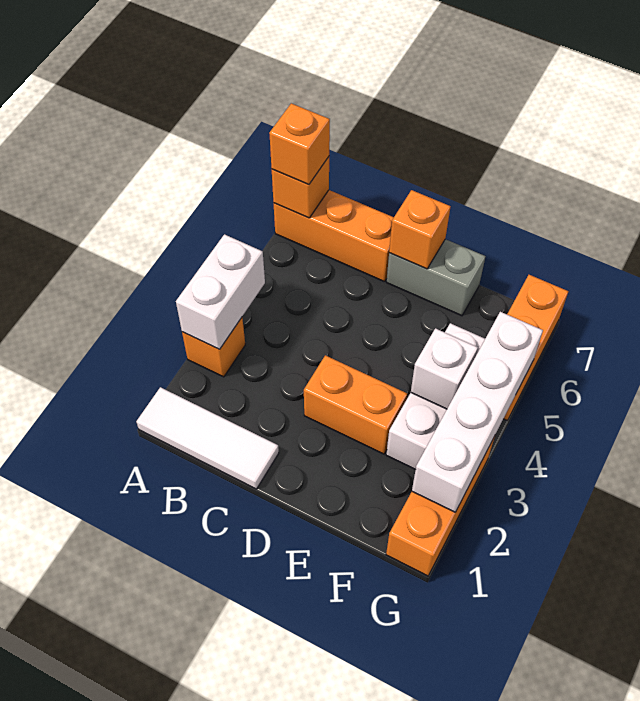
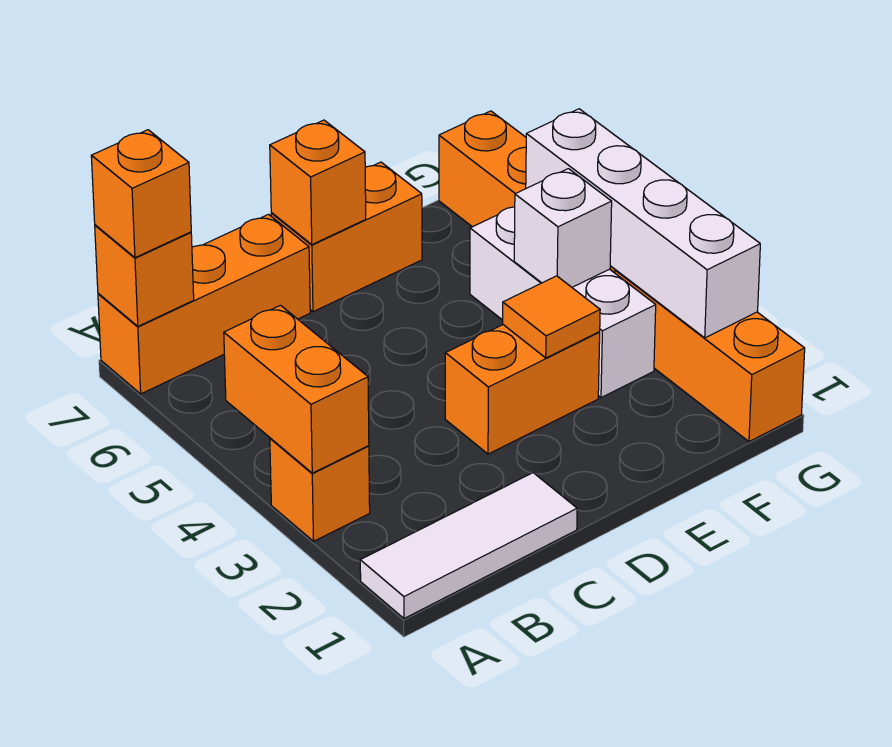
white 1x2 brick [176,234,265,349] -> orange 1x2 brick [224,305,369,473]
grey 1x2 brick [386,239,485,316] -> orange 1x2 brick [271,162,422,312]
none -> orange 1x1 tile [503,276,600,358]

